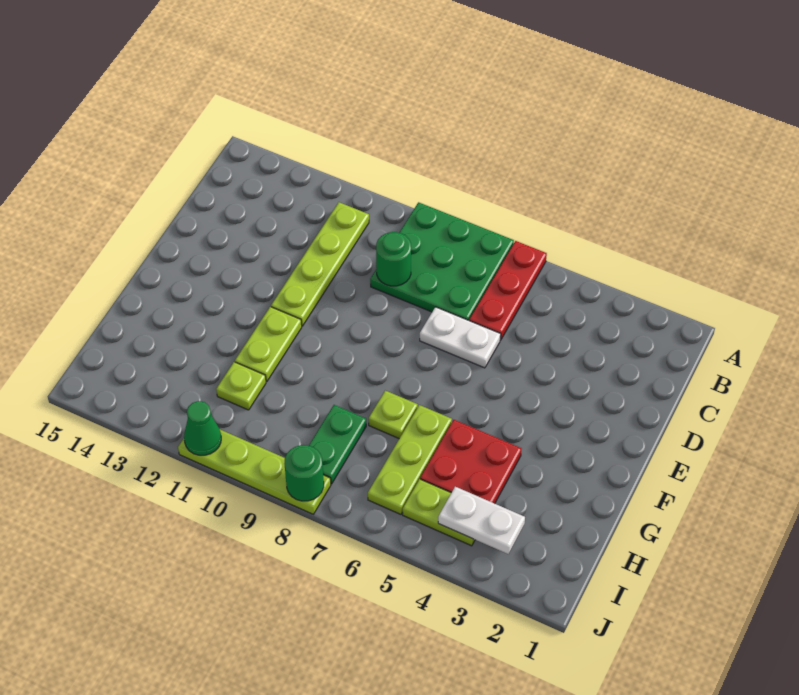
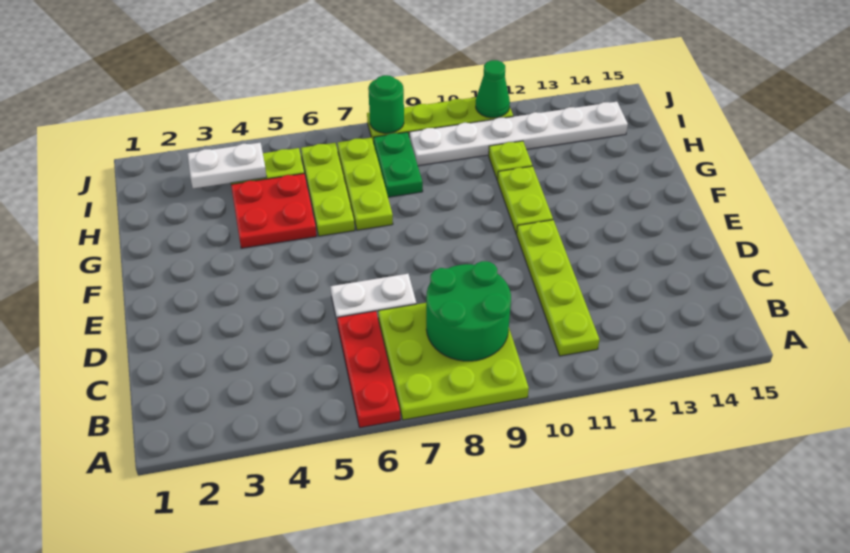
green 3x3 plate [370,202,514,320] -> lime 3x3 plate [378,303,529,420]
green 1x1 round brick [376,232,411,286] -> green 2x2 round brick [426,261,511,361]
lime 1x1 plate [369,391,418,438] -> lime 1x3 plate [337,137,393,230]
none -> white 1x6 plate [409,102,628,166]

